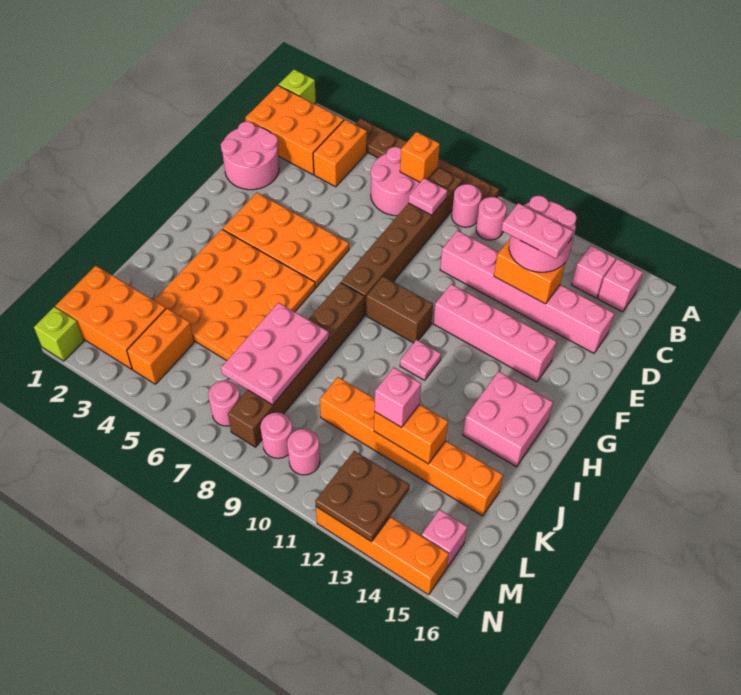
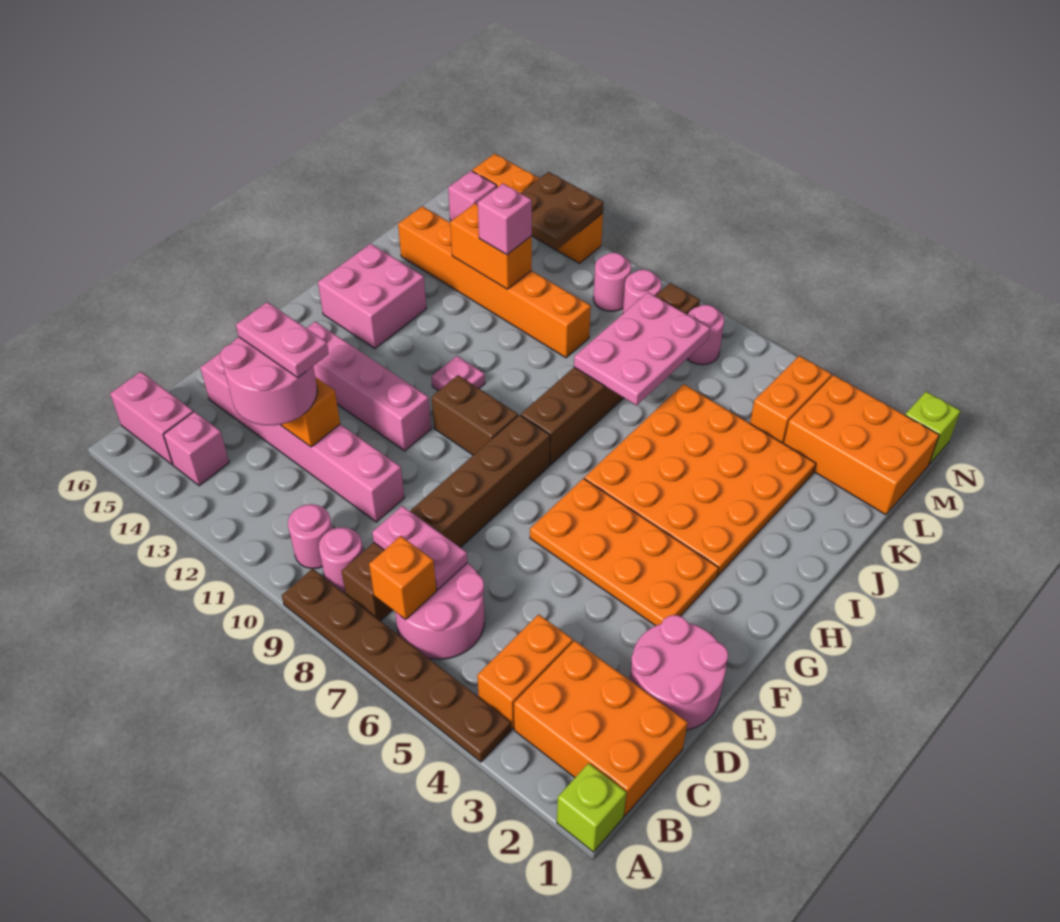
pink 1x1 brick [598,259,643,312] -> pink 1x2 brick [110,372,193,465]
pink 1x1 plate [408,178,447,215] -> pink 1x2 plate [372,506,468,590]

